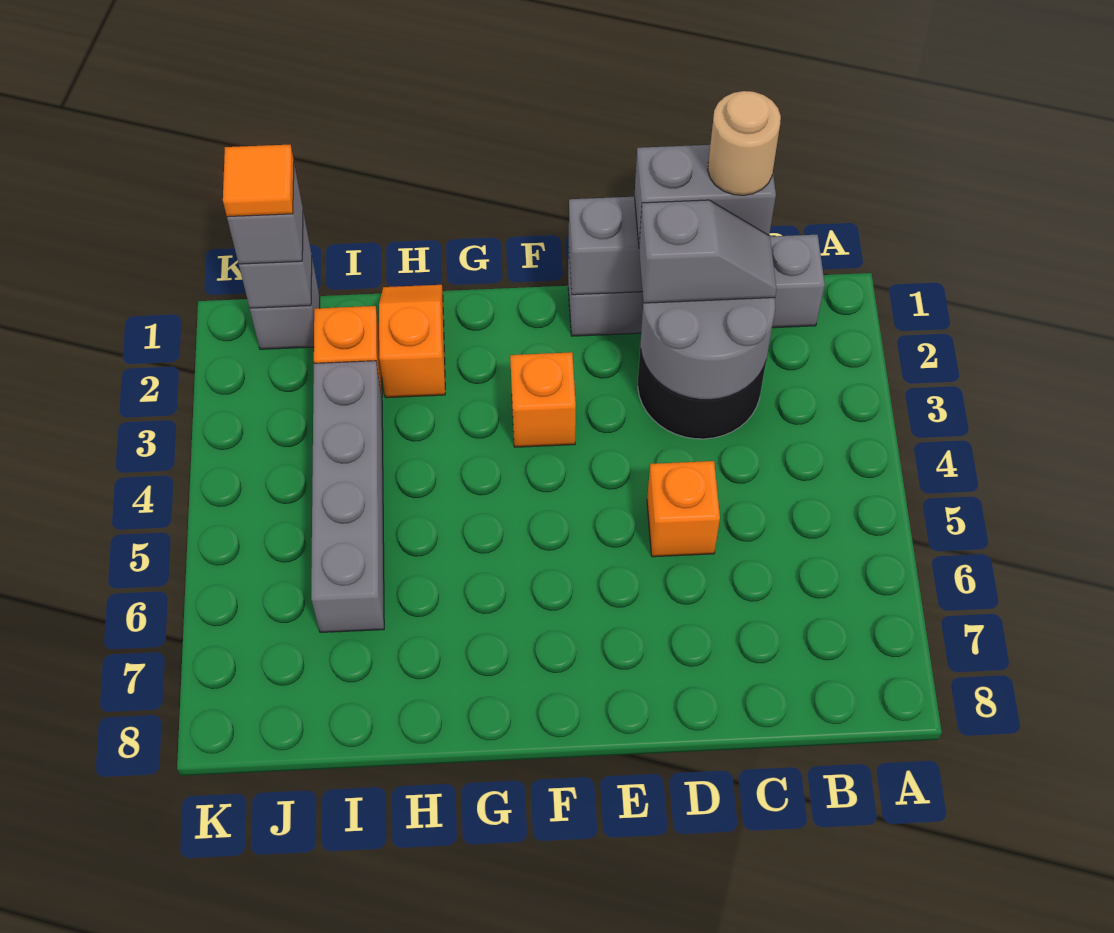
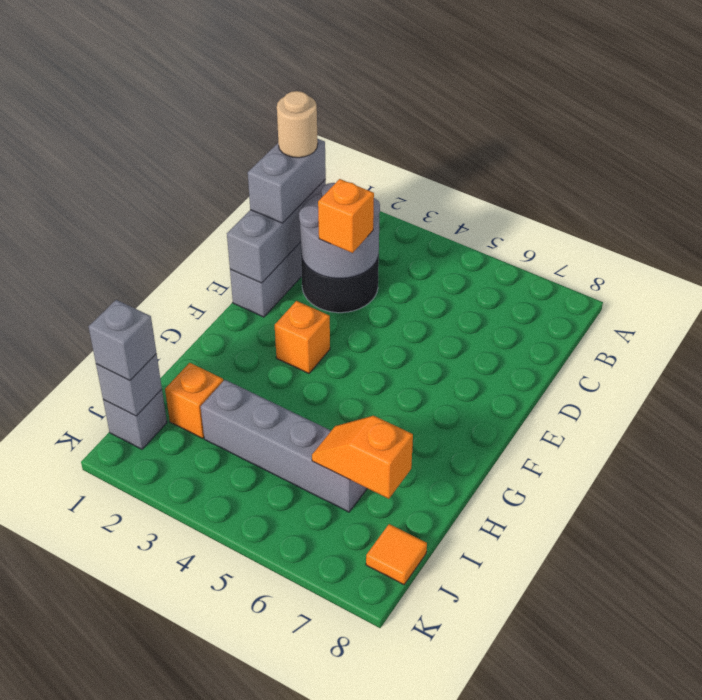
grey 1x2 slope [639,200,777,303] -> none
orange 1x1 brick [647,461,720,557] -> orange 1x1 brick moved to [318,179,374,253]
orange 1x2 slope [379,285,445,398] -> orange 1x2 slope moved to [312,416,413,499]
orange 1x1 tile [223,145,294,217] -> orange 1x1 tile moved to [366,524,427,585]

